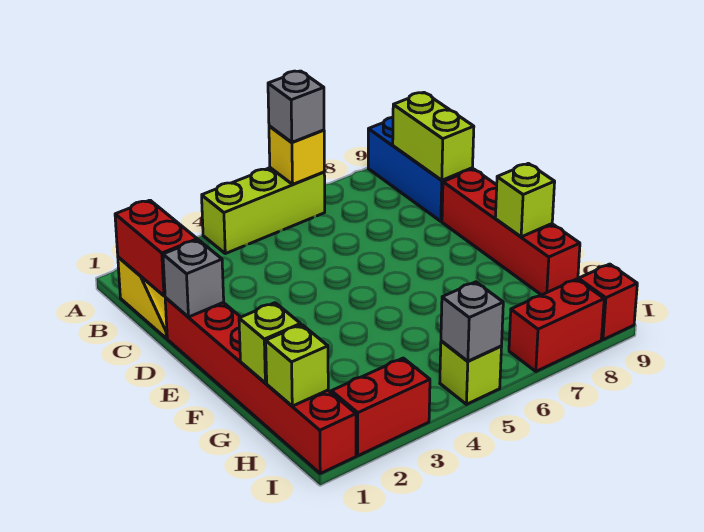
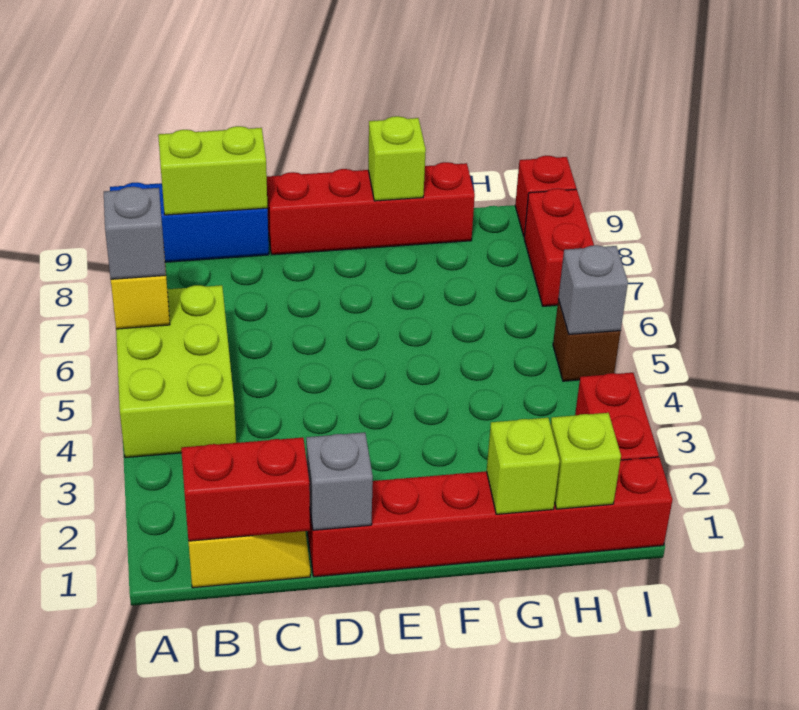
lime 1x3 brick [202,168,325,254] -> lime 2x3 brick [116,285,236,458]
lime 1x1 brick [440,341,502,404] -> brown 1x1 brick [553,300,621,381]

